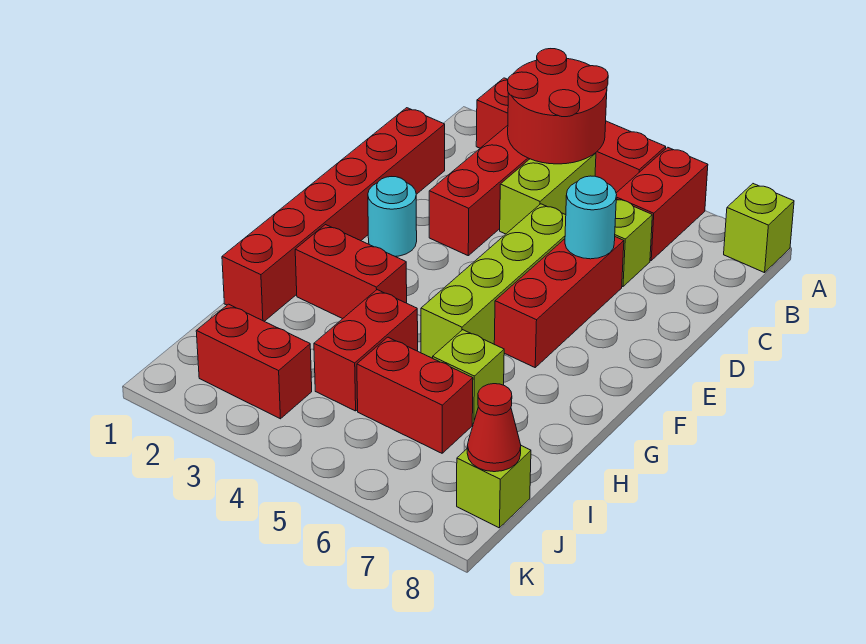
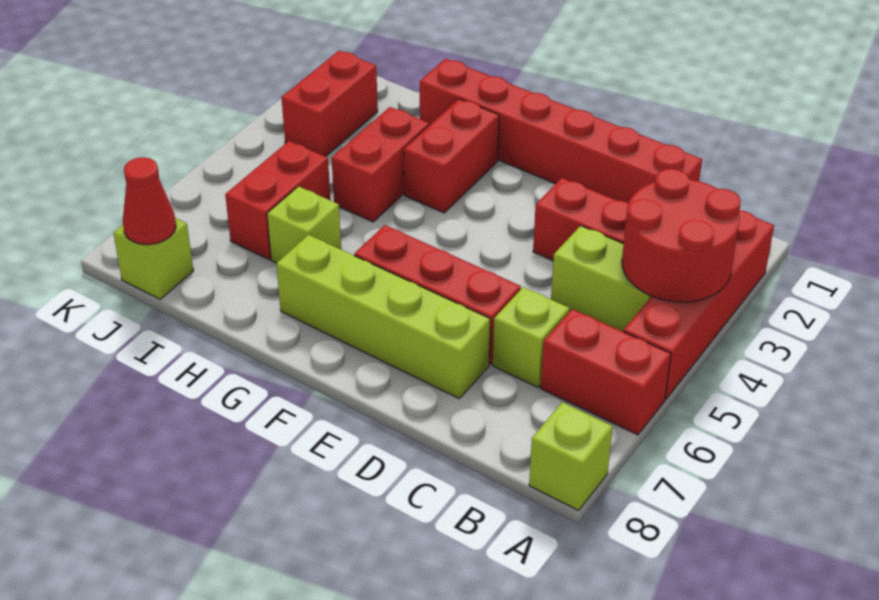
lime 1x4 brick [421,204,566,358] -> lime 1x4 brick moved to [276,235,490,398]
cyan 1x1 round brick [565,176,617,259] -> none
cyan 1x1 round brick [368,177,417,257] -> none
red 1x2 brick [314,290,418,411] -> red 1x2 brick turned to [332,107,429,222]

